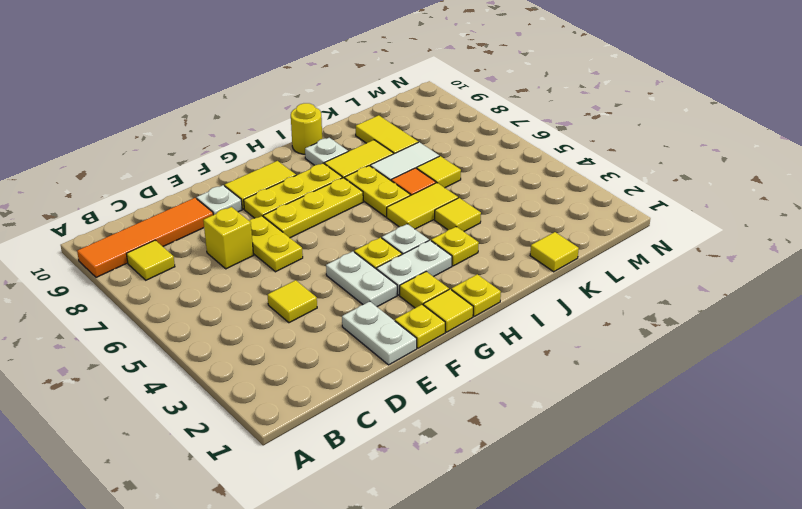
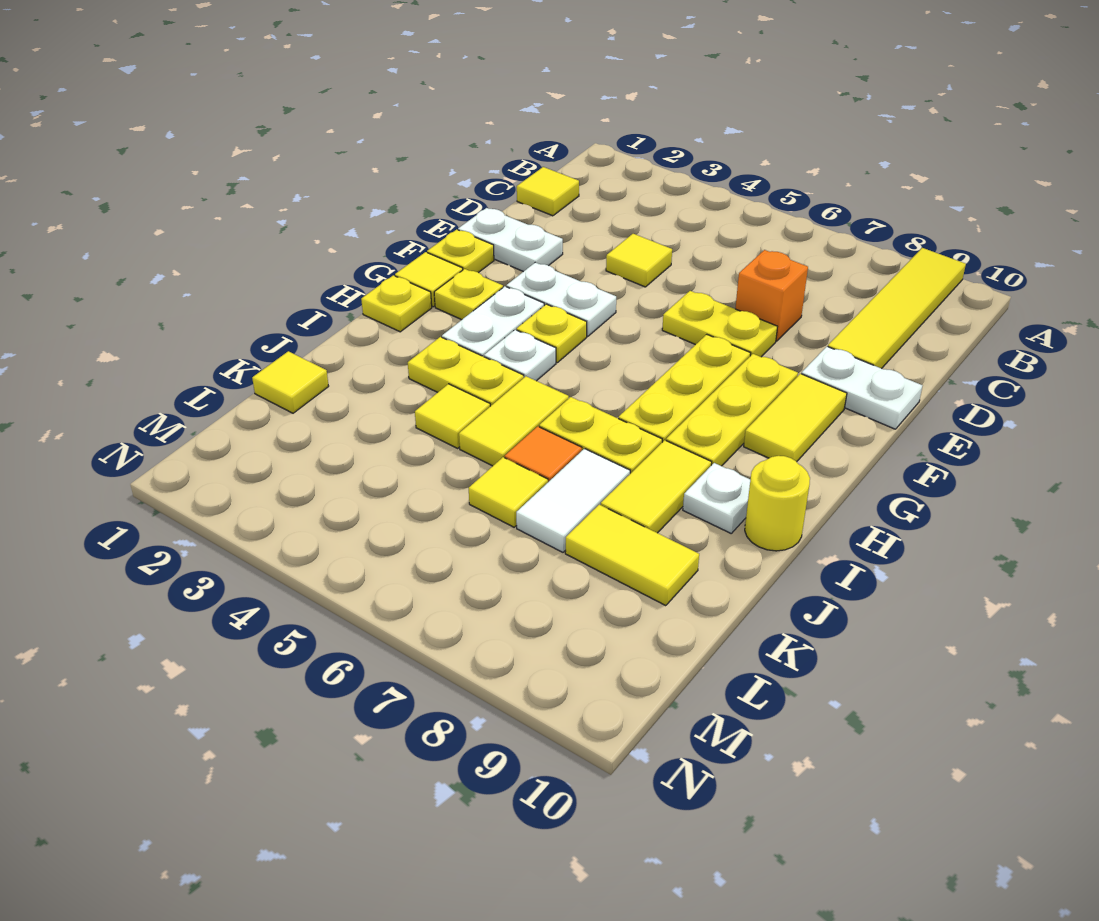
orange 1x4 tile [77,198,213,277] -> yellow 1x4 tile [828,248,966,369]
yellow 1x1 tile [127,240,175,280] -> yellow 1x1 tile moved to [517,167,579,216]
yellow 1x1 brick [203,207,253,269] -> orange 1x1 brick [735,250,808,341]
white 1x1 plate [196,185,242,215] -> white 1x2 plate [802,347,922,429]
yellow 1x1 plate [431,227,479,266] -> yellow 1x2 plate [408,337,524,406]

